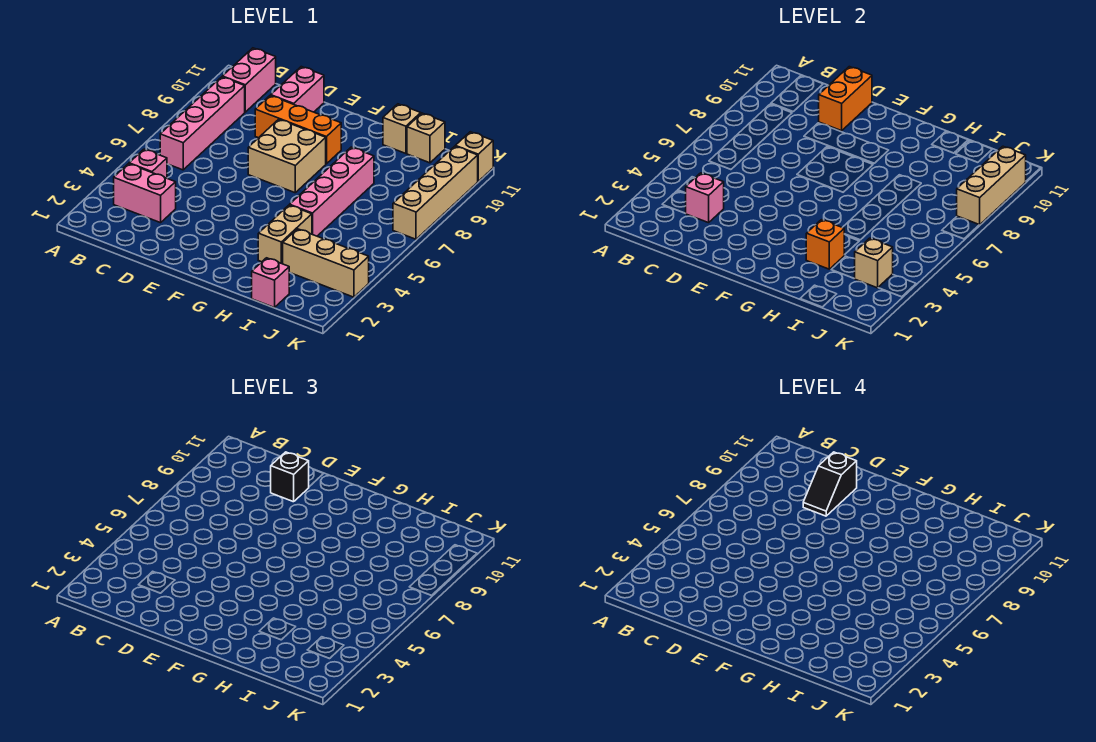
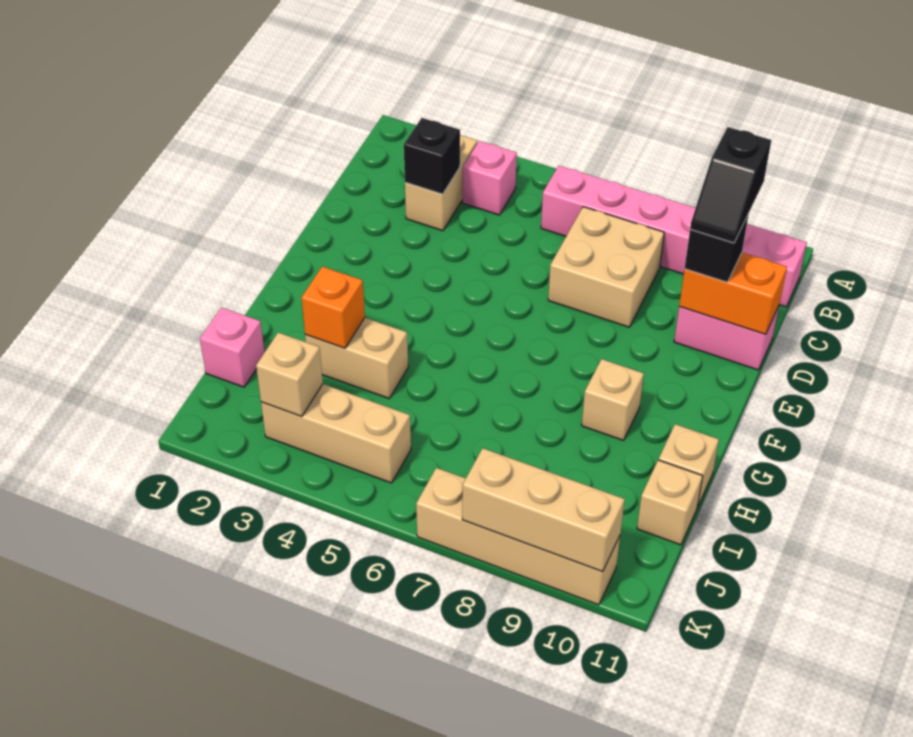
pink 1x2 brick [114,164,176,223] -> tan 1x2 brick [405,135,477,231]
pink 1x1 brick [685,173,724,223] -> black 1x1 brick [404,118,460,194]
orange 1x3 brick [255,95,341,164] -> none
black 1x2 slope [803,452,857,516] -> black 1x2 slope turned to [690,127,771,243]
tan 2x2 brick [248,119,326,193] -> tan 2x2 brick moved to [548,207,664,327]
pink 1x4 brick [290,147,374,236] -> none
tan 1x3 brick [283,229,369,297] -> tan 1x3 brick turned to [261,384,411,483]
tan 1x1 brick [456,132,493,181] -> tan 1x1 brick moved to [582,359,644,440]

